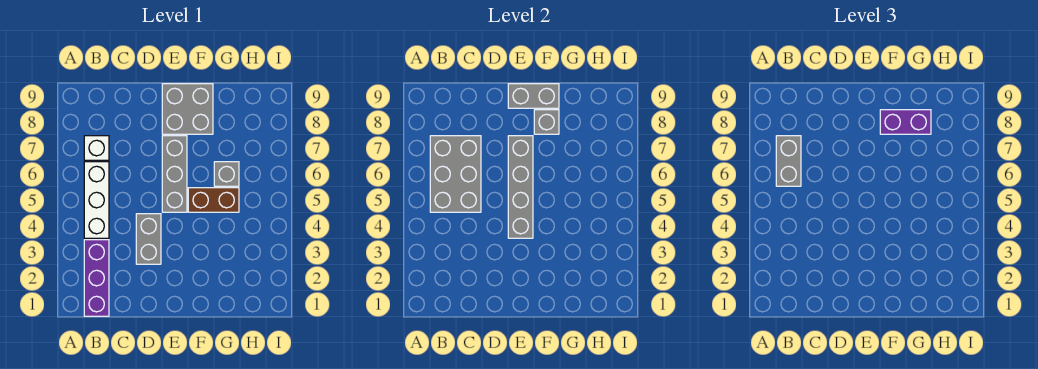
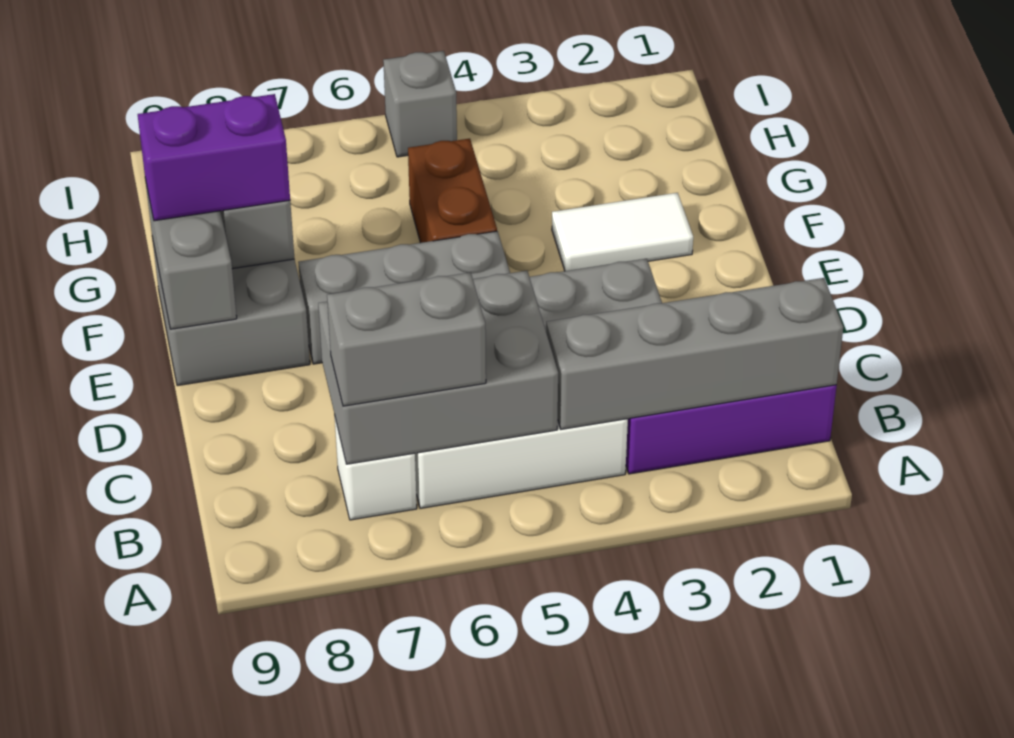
grey 1x4 brick [508,136,533,238] -> grey 1x4 brick moved to [546,278,843,429]
none -> white 1x2 tile [552,193,693,271]
purple 1x2 brick [880,110,931,134] -> purple 1x2 brick turned to [138,94,290,221]
grey 1x1 brick [214,162,239,186] -> grey 1x1 brick moved to [383,51,457,157]

